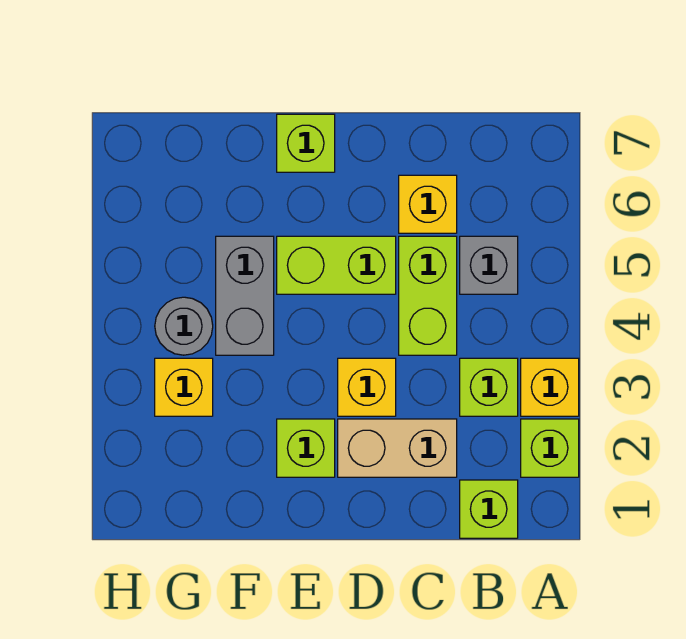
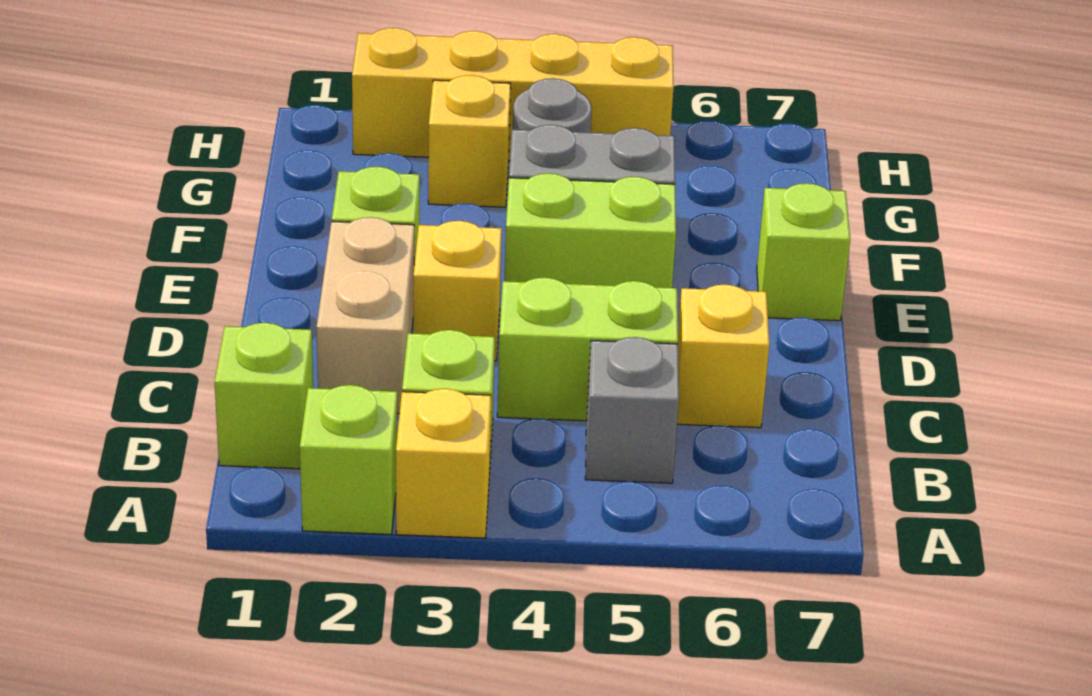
lime 1x2 brick [277,236,396,294] -> lime 1x2 brick turned to [505,173,676,288]
none -> yellow 1x4 brick [352,28,674,161]

